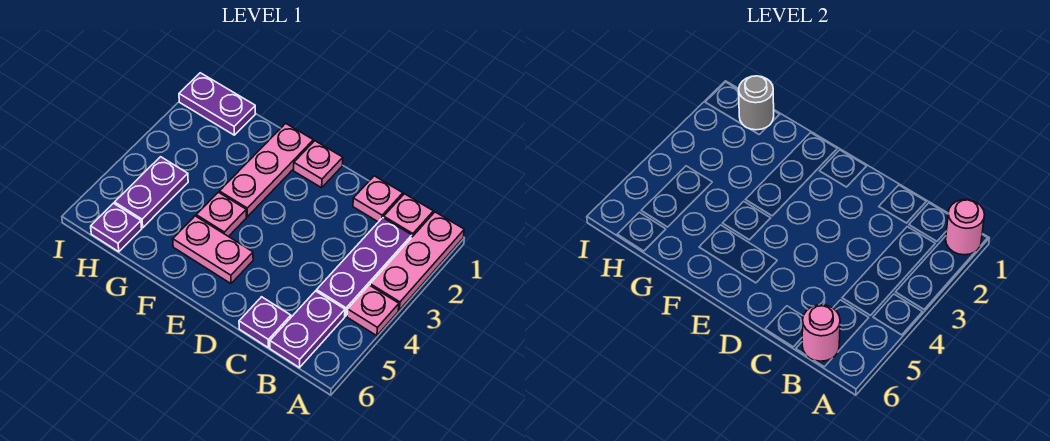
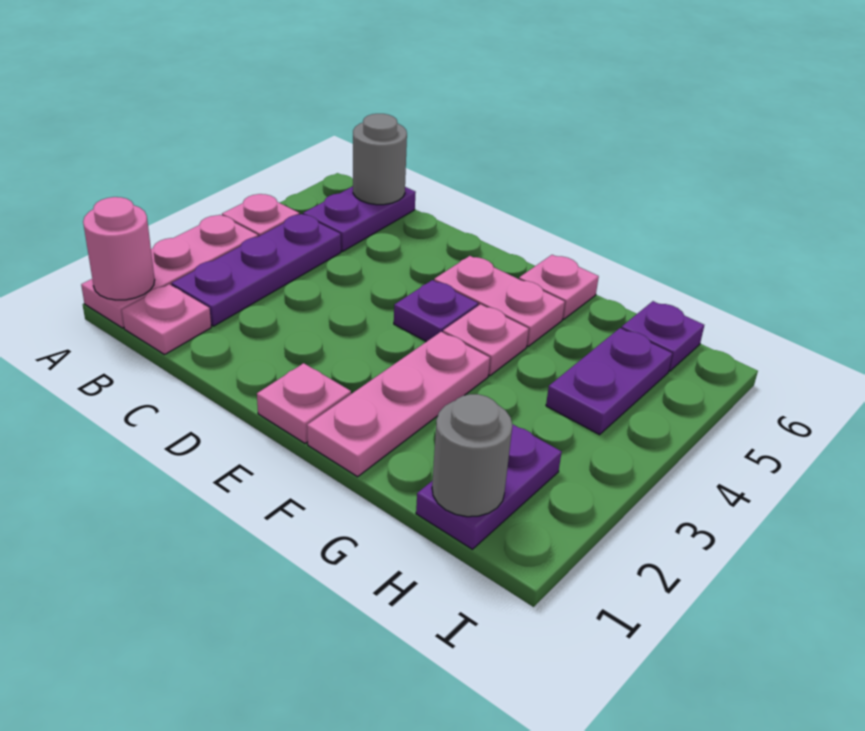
pink 1x1 round brick [802,305,840,361] -> grey 1x1 round brick [353,114,407,205]
pink 1x1 plate [353,176,403,222] -> pink 1x1 plate moved to [519,255,599,319]
purple 1x1 plate [239,297,291,348] -> purple 1x1 plate moved to [394,280,478,342]
purple 1x2 plate [179,73,256,135] -> purple 1x2 plate turned to [416,424,562,549]

